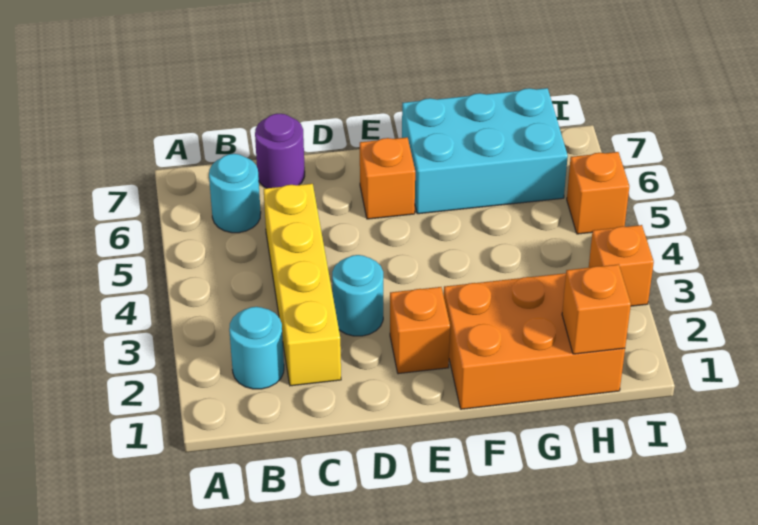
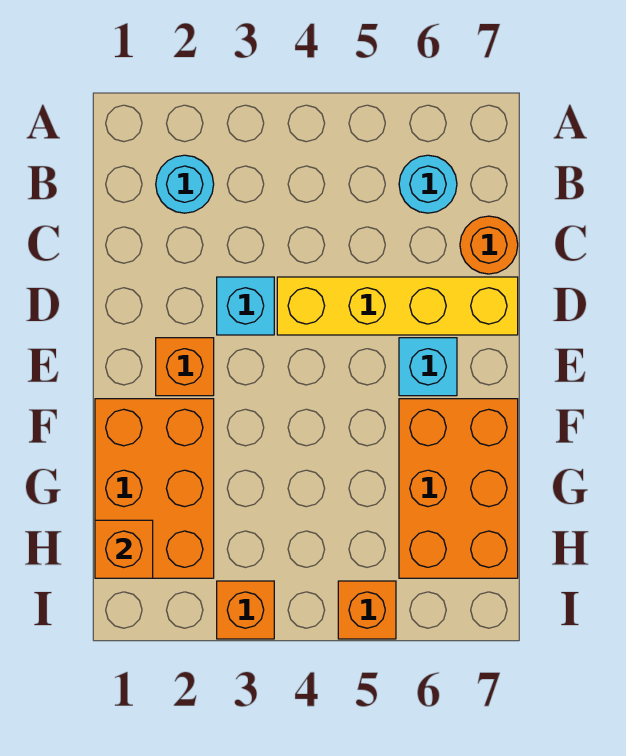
yellow 1x4 brick [264,184,341,386] -> yellow 1x4 brick moved to [277,277,518,335]
purple 1x1 round brick [255,114,305,188] -> orange 1x1 round brick [460,216,518,274]
cyan 1x1 round brick [332,255,383,336] -> cyan 1x1 brick [217,277,274,335]
orange 1x1 brick [360,137,415,219] -> cyan 1x1 brick [399,338,457,396]
cyan 2x3 brick [402,88,568,214] -> orange 2x3 brick [399,399,518,578]

